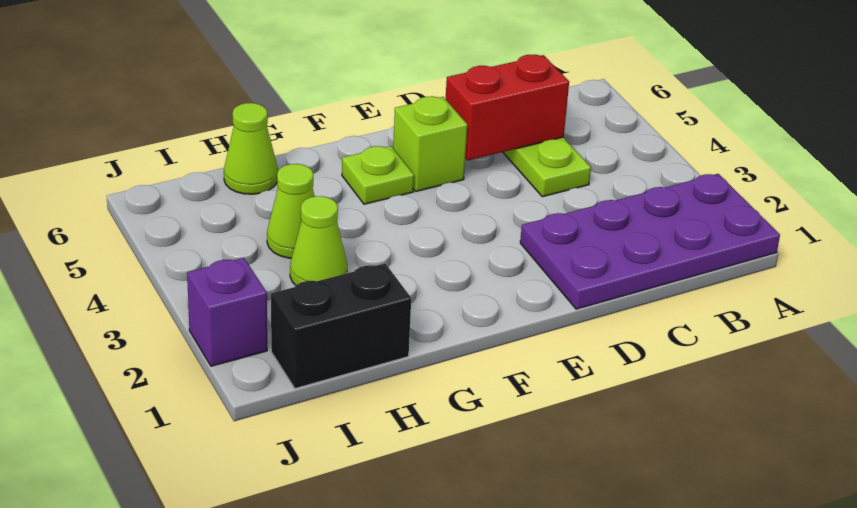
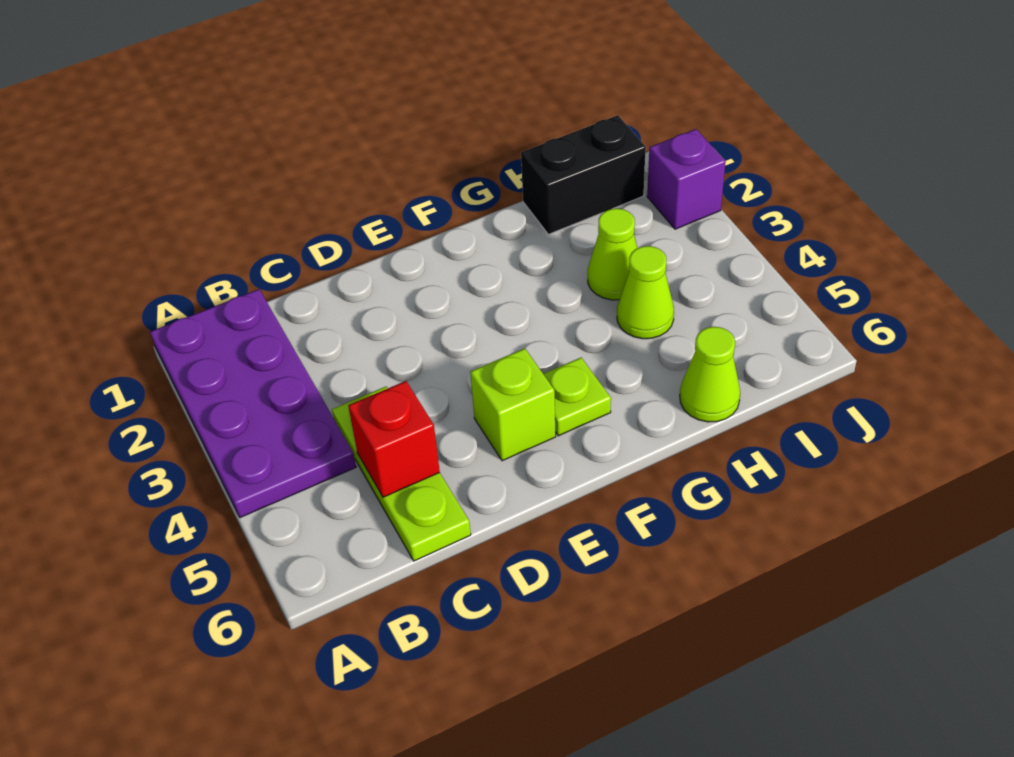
purple 2x4 plate [520,174,780,309] -> purple 2x4 plate turned to [150,289,356,518]
red 1x2 brick [446,55,569,161] -> red 1x1 brick [348,381,440,497]

